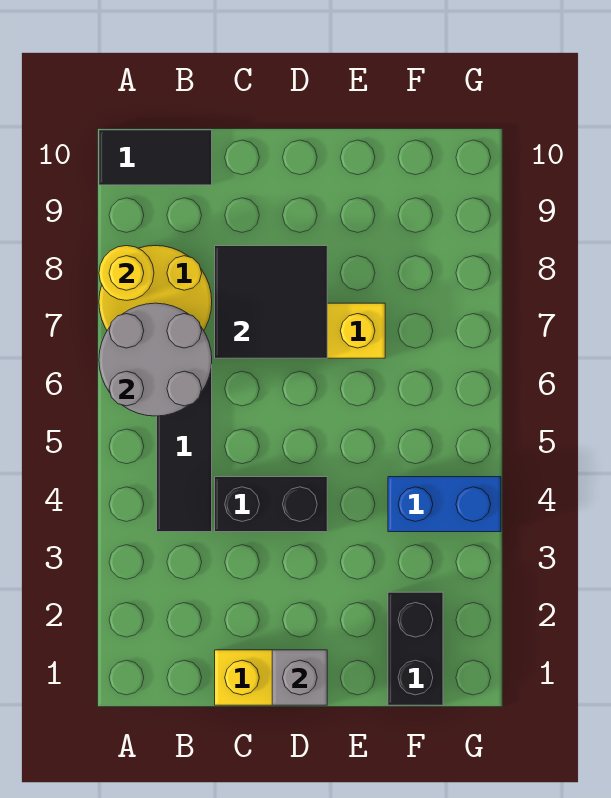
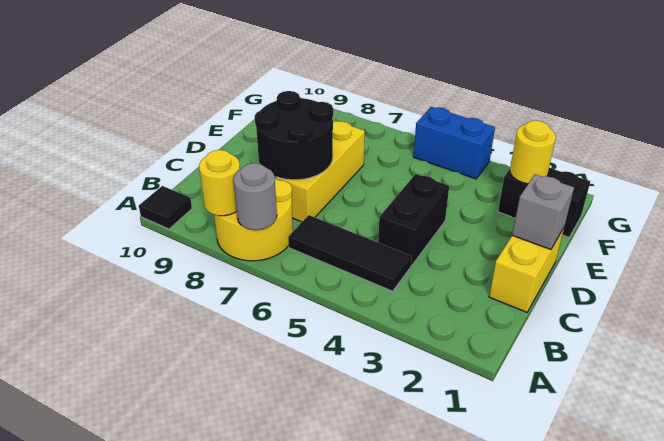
grey 2x2 round brick [99,303,212,416] -> grey 1x1 round brick [233,163,277,230]
black 1x2 tile [99,130,212,185] -> black 1x1 tile [139,186,192,229]
black 2x2 tile [215,246,327,358] -> black 2x2 round brick [255,91,333,180]
none -> yellow 1x1 round brick [510,121,556,184]
blue 1x2 brick [388,477,501,532] -> blue 1x2 brick turned to [413,107,495,179]

